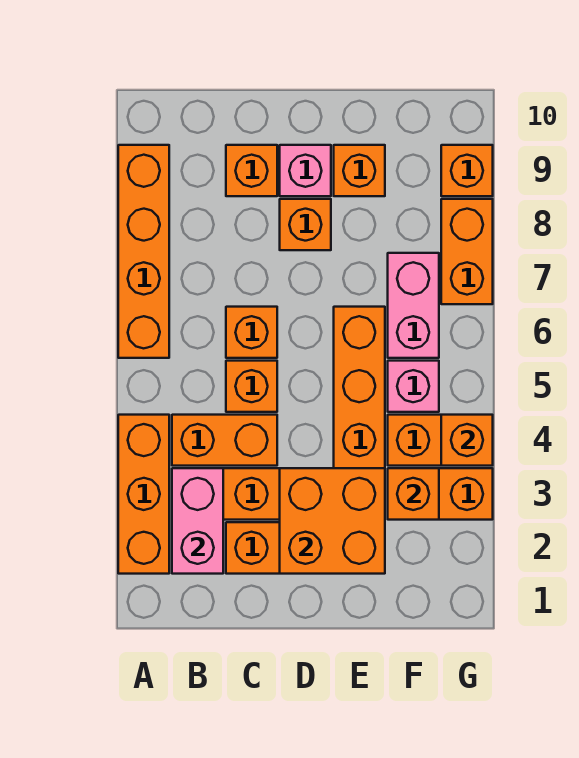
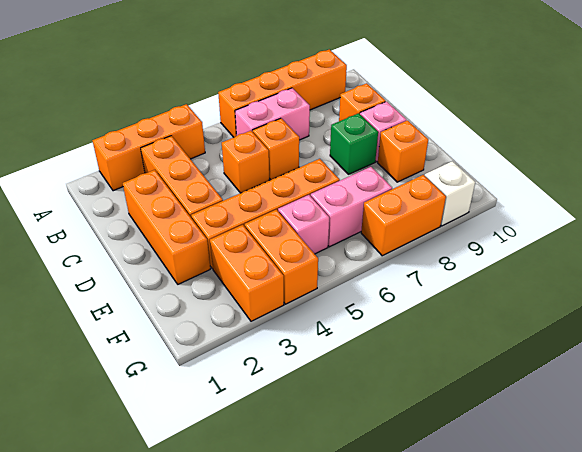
pink 1x2 brick [172,468,223,574] -> pink 1x2 brick moved to [235,88,310,140]
orange 1x2 brick [172,415,277,466] -> none
orange 2x2 brick [280,468,385,574] -> none
orange 1x1 brick [280,199,331,250] -> green 1x1 brick [330,113,378,174]
orange 1x1 brick [388,468,439,520] -> none
orange 1x1 brick [441,415,493,466] -> none
orange 1x1 brick [441,145,493,196] -> white 1x1 brick [425,161,475,226]

